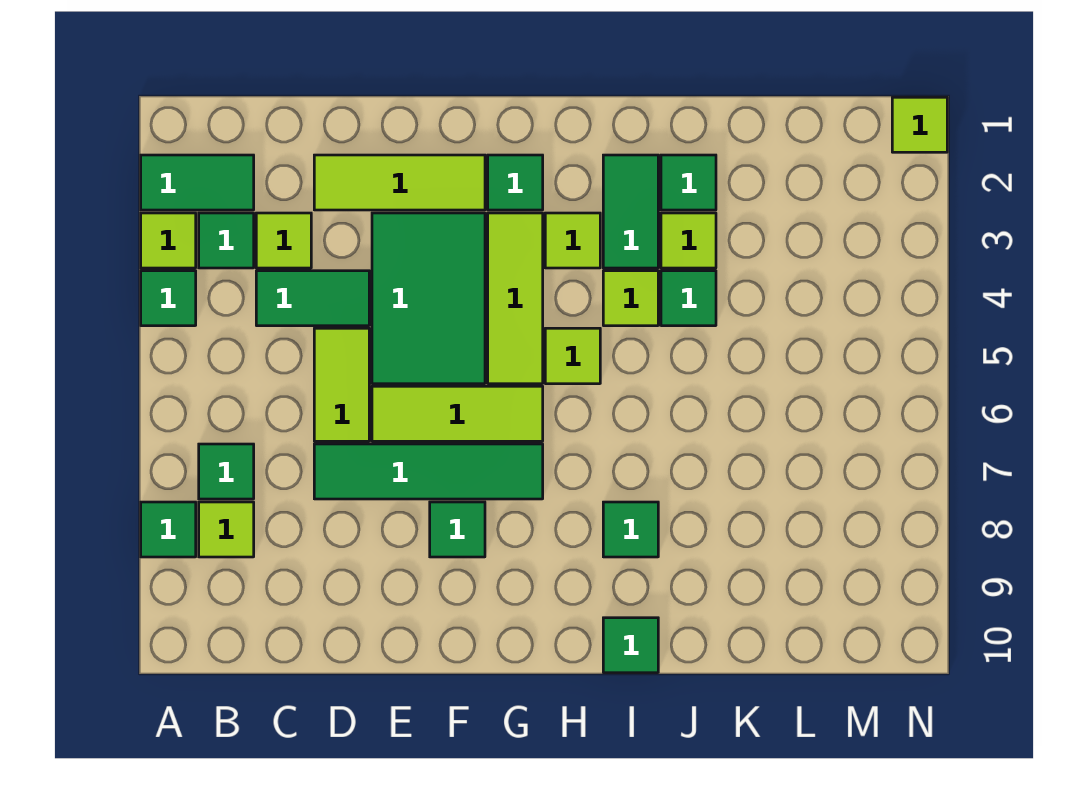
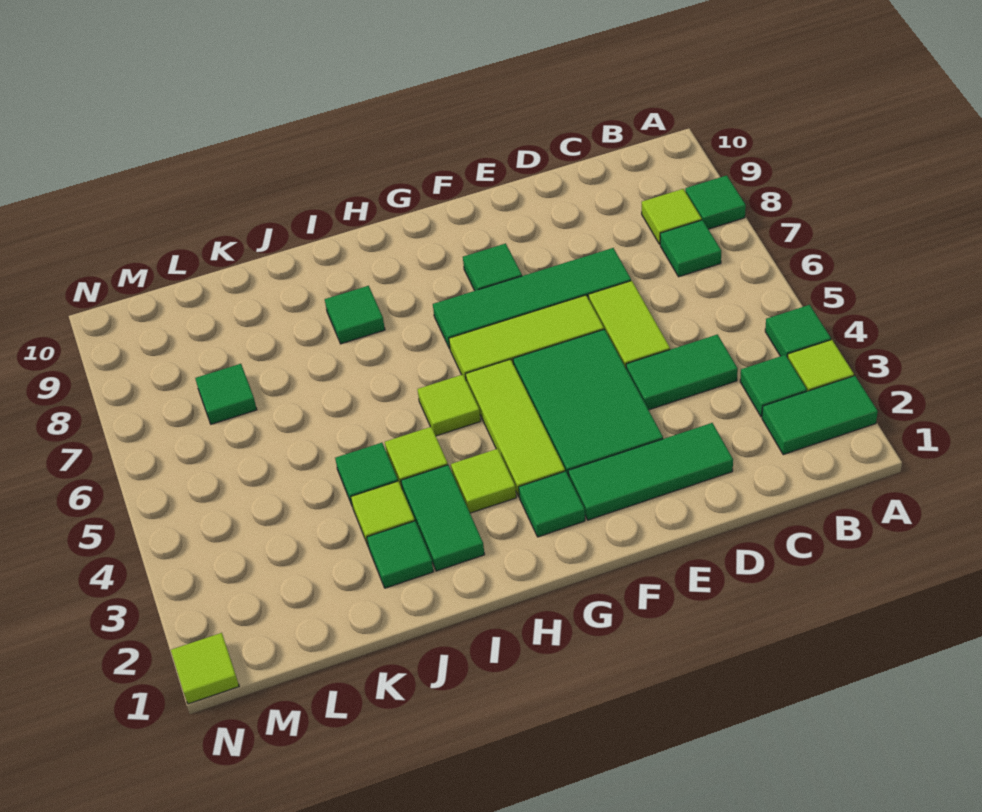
lime 1x1 tile [256,213,311,268] -> none
lime 1x3 tile [314,155,485,210] -> green 1x3 tile [568,423,733,520]
green 1x1 tile [603,618,658,673] -> green 1x1 tile moved to [195,364,257,424]

